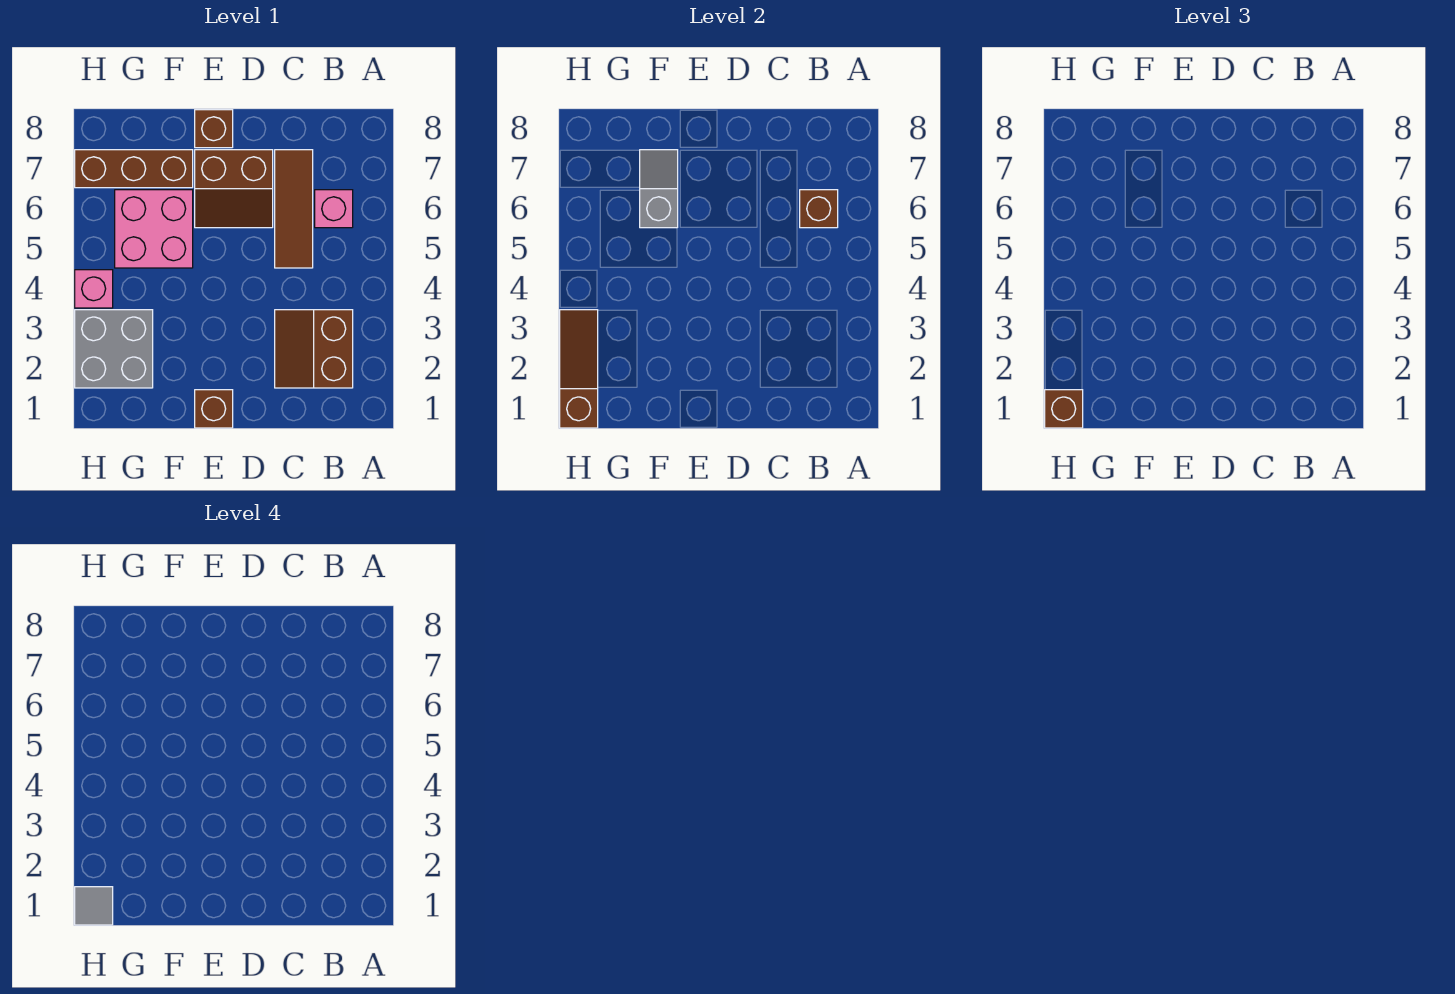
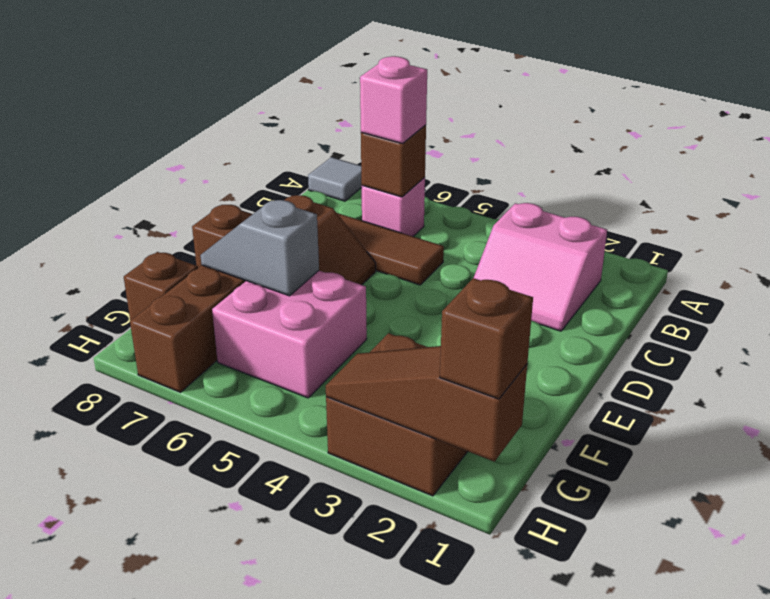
brown 2x2 slope [275,310,353,388] -> pink 2x2 slope [474,203,607,331]
brown 1x1 brick [195,390,233,428] -> brown 1x1 brick moved to [124,252,198,321]
grey 2x2 brick [75,310,153,388] -> brown 2x2 brick [326,333,468,496]
grey 1x1 tile [75,887,113,925] -> grey 1x1 tile moved to [308,157,362,201]
pink 1x1 brick [75,270,113,308] -> pink 1x1 brick moved to [360,56,427,144]

